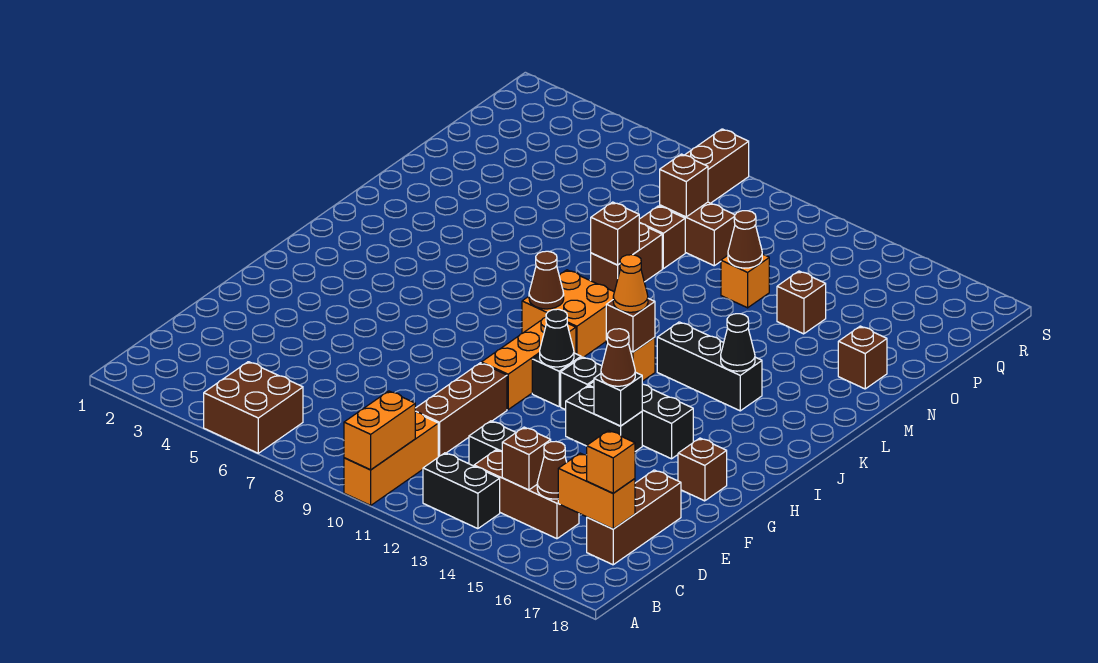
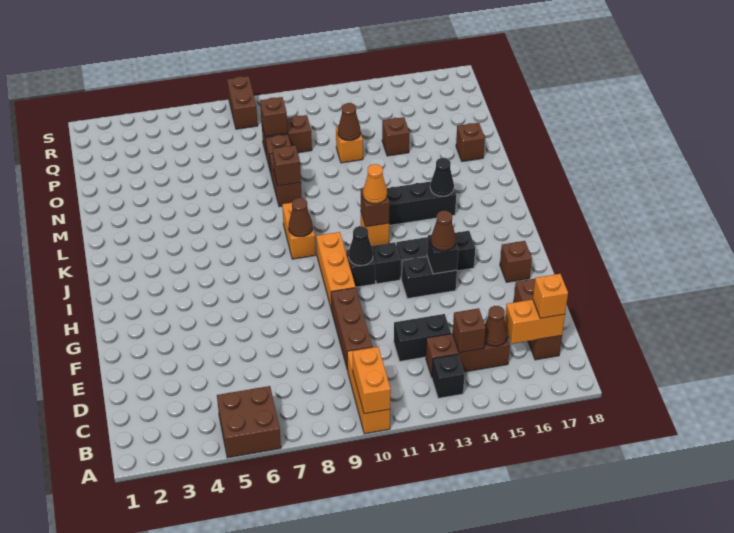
black 1x2 brick [423,453,500,529] -> black 1x1 brick [432,354,465,398]
orange 2x2 brick [522,270,614,357] -> orange 1x2 brick [282,203,316,259]

